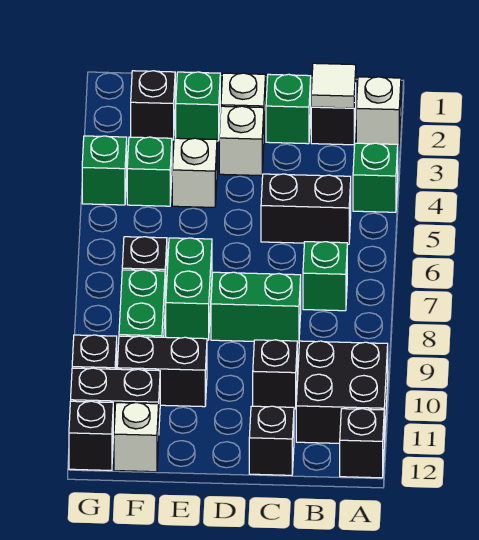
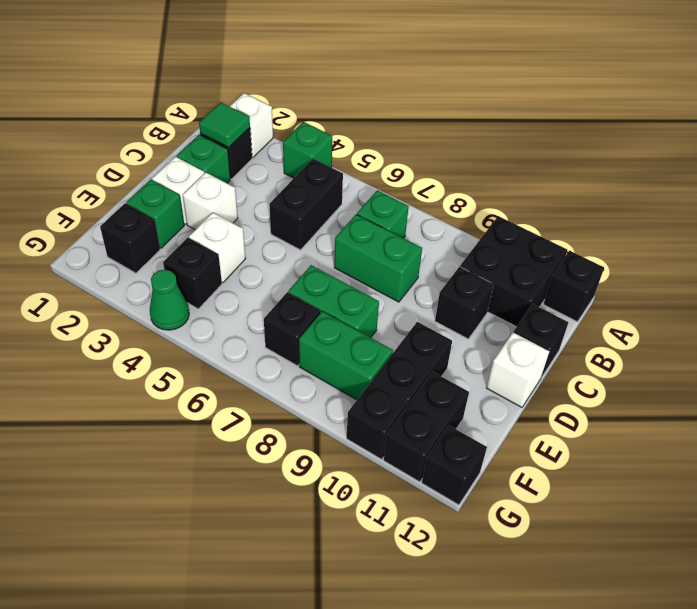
white 1x1 tile [311,63,356,108] -> green 1x1 tile [199,103,250,148]
green 1x2 brick [211,272,301,343] -> green 1x2 brick turned to [334,214,422,302]
green 1x1 brick [127,137,172,206] -> black 1x1 brick [163,238,222,309]
white 1x1 brick [114,403,159,472] -> white 1x1 brick moved to [487,332,549,407]
green 1x1 brick [82,136,127,205] -> green 1x1 cone [150,270,189,330]

